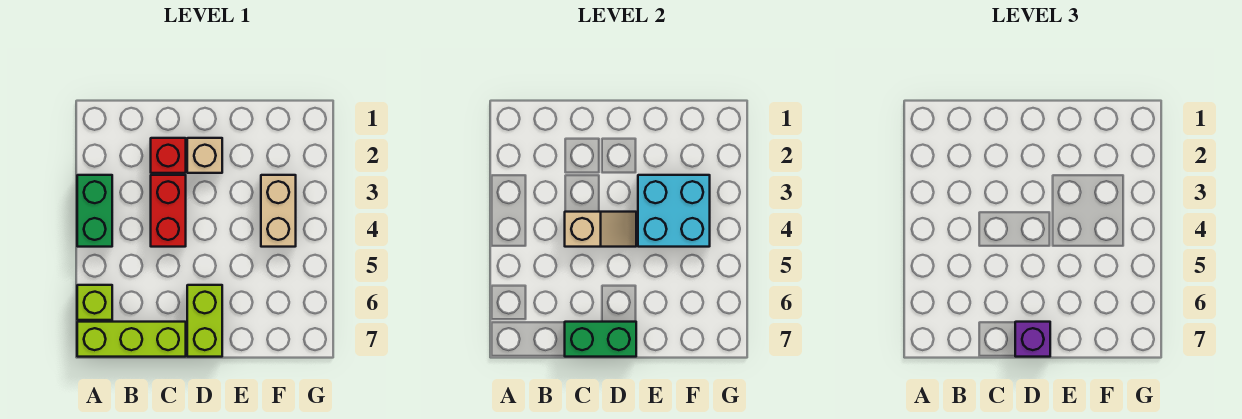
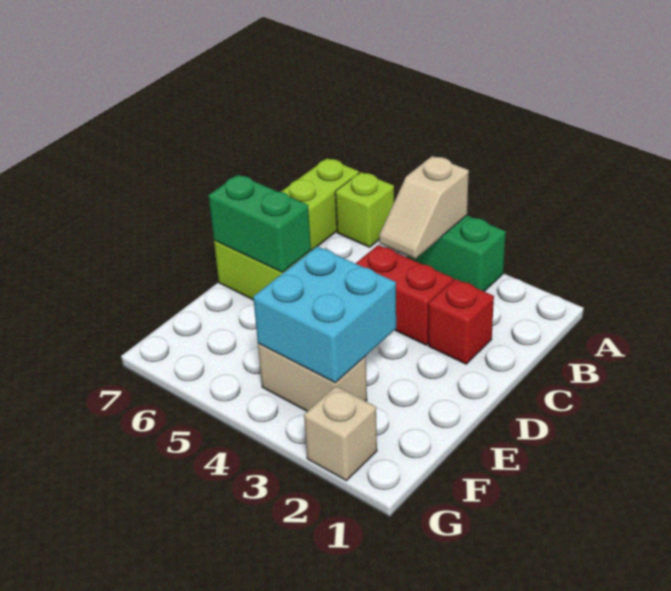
tan 1x2 slope [565,212,636,247] -> tan 1x2 slope moved to [379,156,469,259]
green 1x2 brick [565,322,636,357] -> green 1x2 brick turned to [209,175,311,272]
tan 1x1 brick [187,138,222,173] -> tan 1x1 brick moved to [304,386,377,481]
purple 1x1 brick [1015,322,1050,357] -> none

